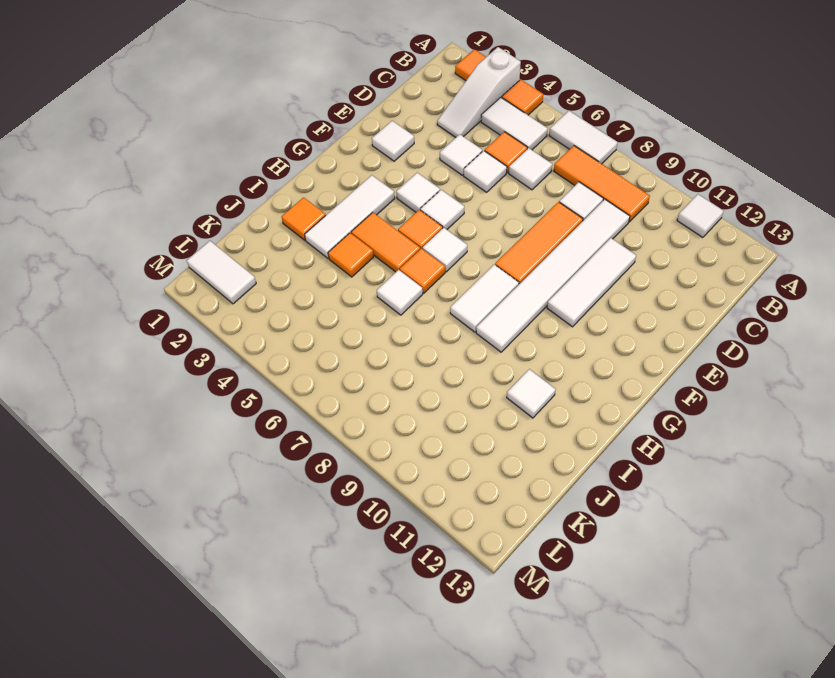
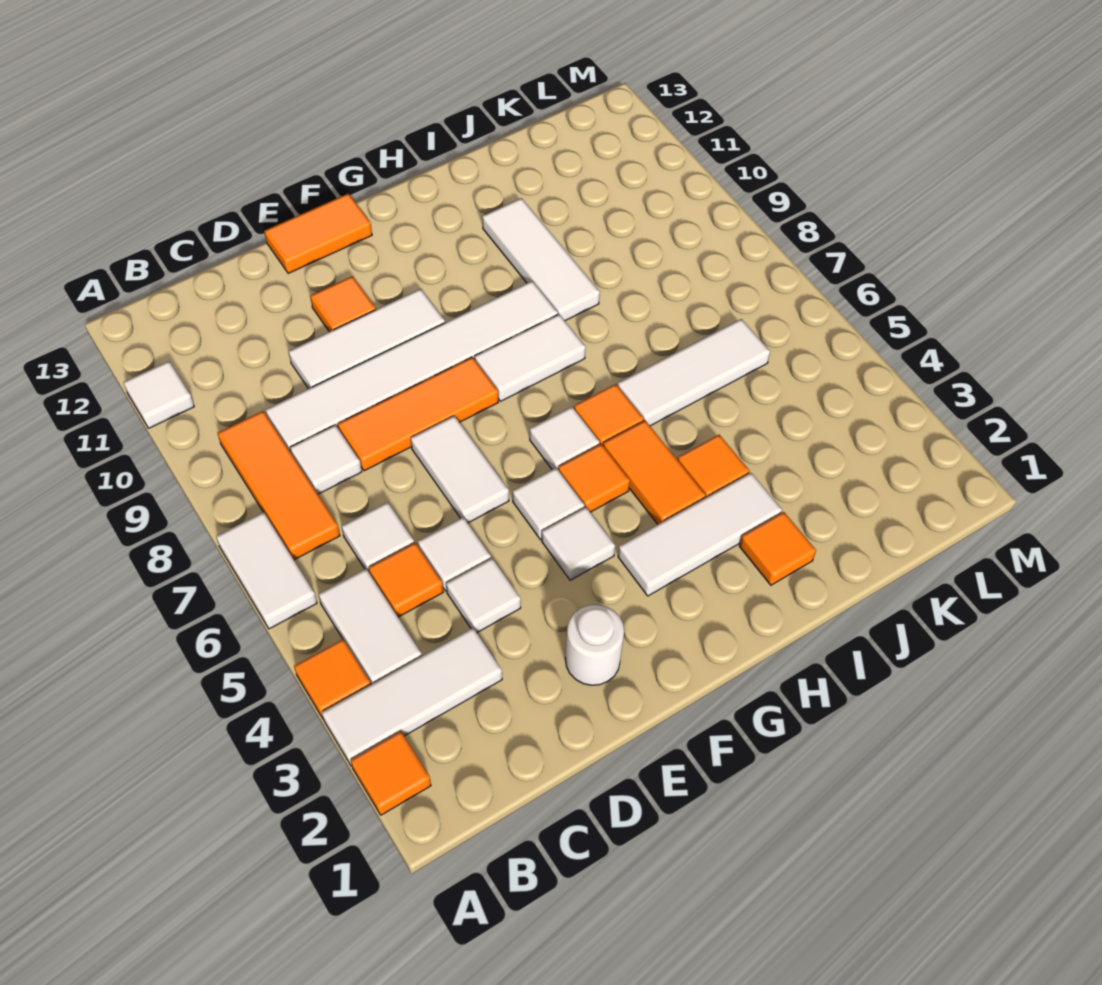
white 1x3 slope [437,47,521,137] -> white 1x3 tile [322,628,502,766]
white 1x1 tile [372,121,414,161] -> white 1x1 round brick [565,605,624,685]
none -> orange 1x1 tile [310,276,376,332]
none -> orange 1x2 tile [264,194,372,274]
white 1x1 tile [377,270,423,315] -> white 1x3 tile [618,319,770,426]
white 1x1 tile [507,369,556,418] -> white 1x3 tile [482,198,600,321]
white 1x2 tile [187,241,256,304] -> white 1x2 tile moved to [411,416,509,523]

